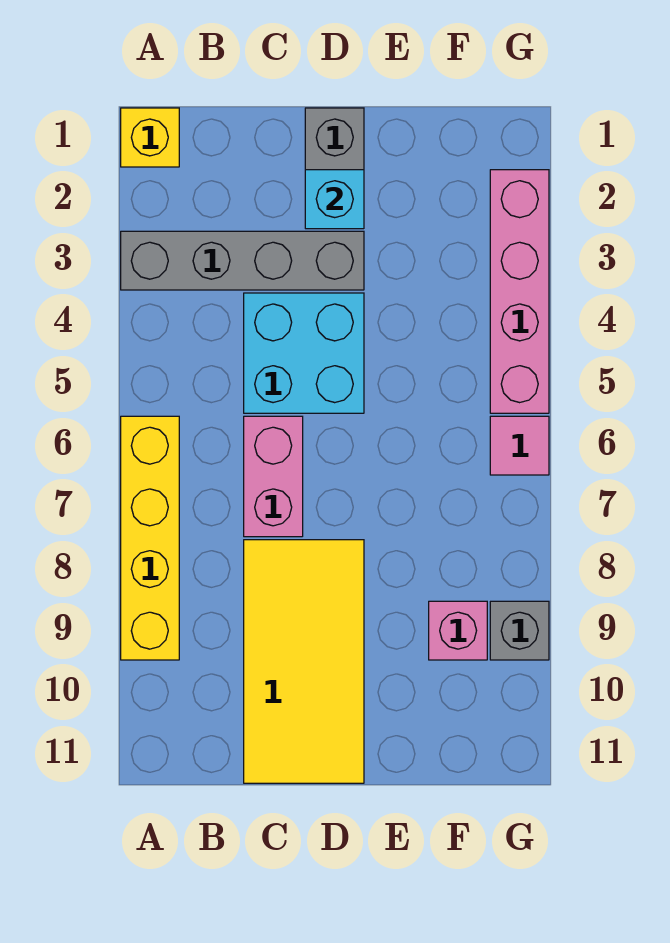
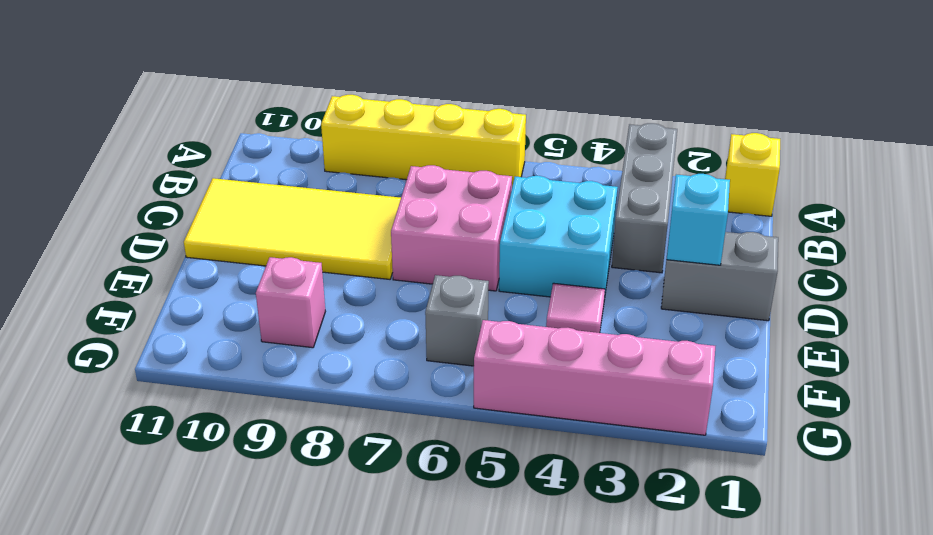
grey 1x4 brick [121,231,364,290] -> grey 1x3 brick [612,123,677,273]
pink 1x2 brick [244,416,303,537] -> pink 2x2 brick [391,165,512,291]
pink 1x1 tile [490,416,549,475] -> pink 1x1 tile moved to [546,283,605,333]
grey 1x1 brick [490,601,549,660] -> grey 1x1 brick moved to [425,275,489,366]

